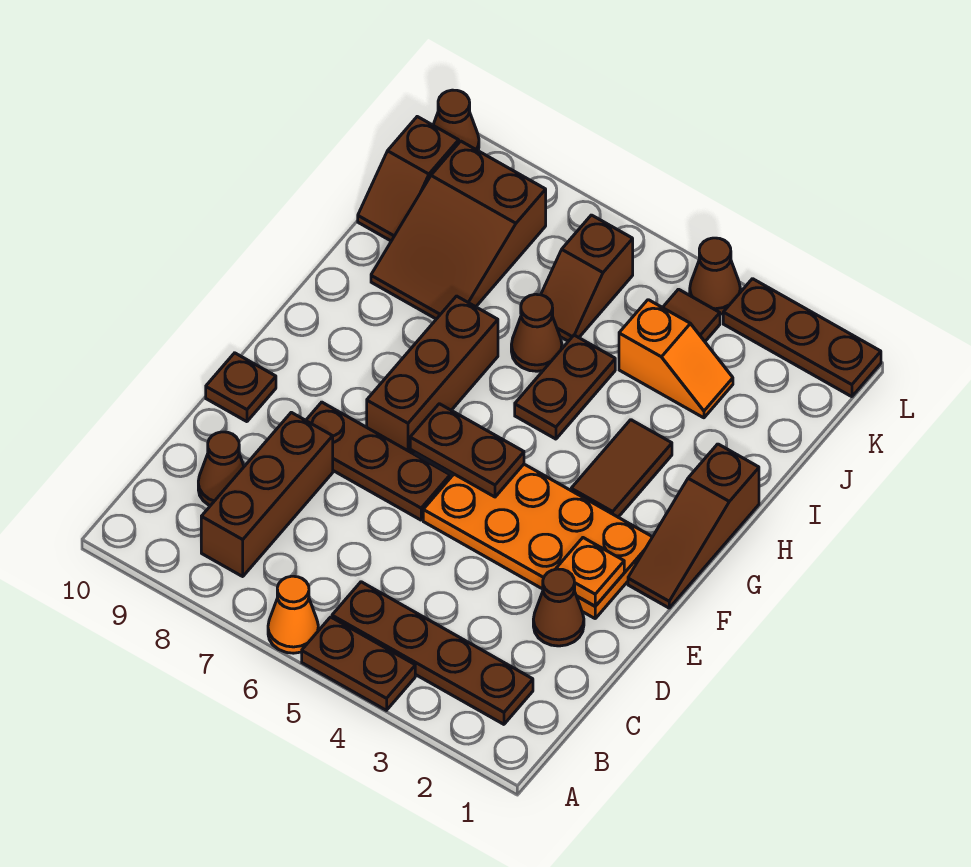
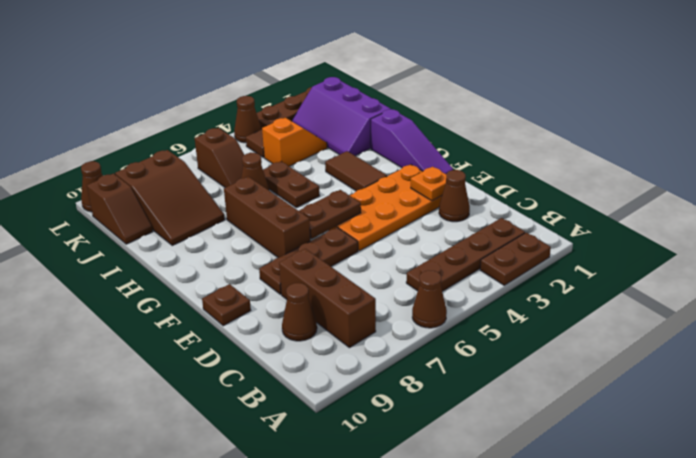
brown 1x2 plate [302,617,415,710] -> brown 1x2 plate moved to [480,233,551,285]
orange 1x1 cone [268,576,318,653] -> brown 1x1 cone [412,270,447,328]
brown 1x3 slope [628,444,759,608] -> purple 1x3 slope [371,109,453,174]
none -> purple 2x3 slope [292,77,390,156]

